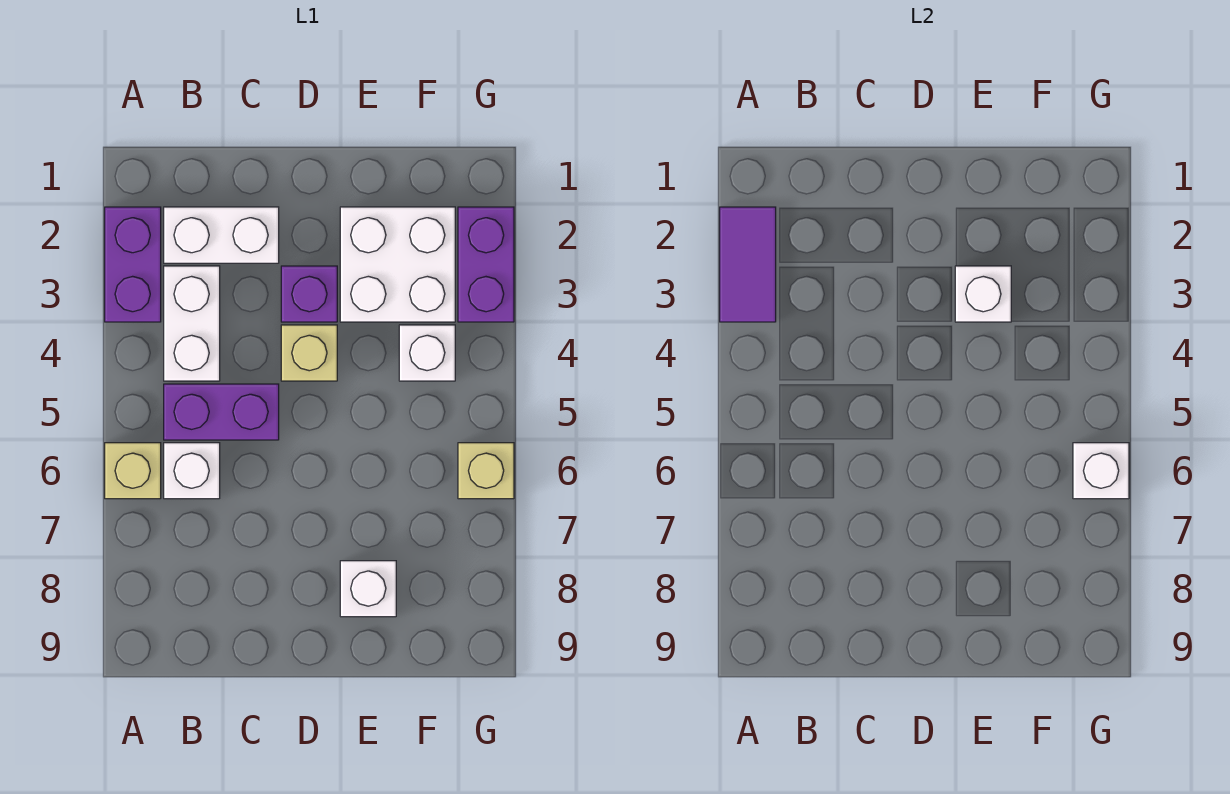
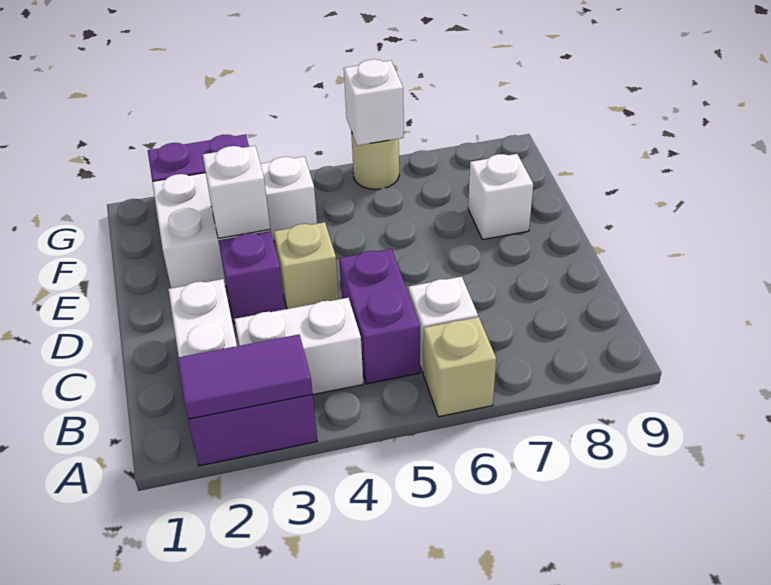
tan 1x1 brick [458,443,514,499] -> tan 1x1 round brick [351,132,399,189]

